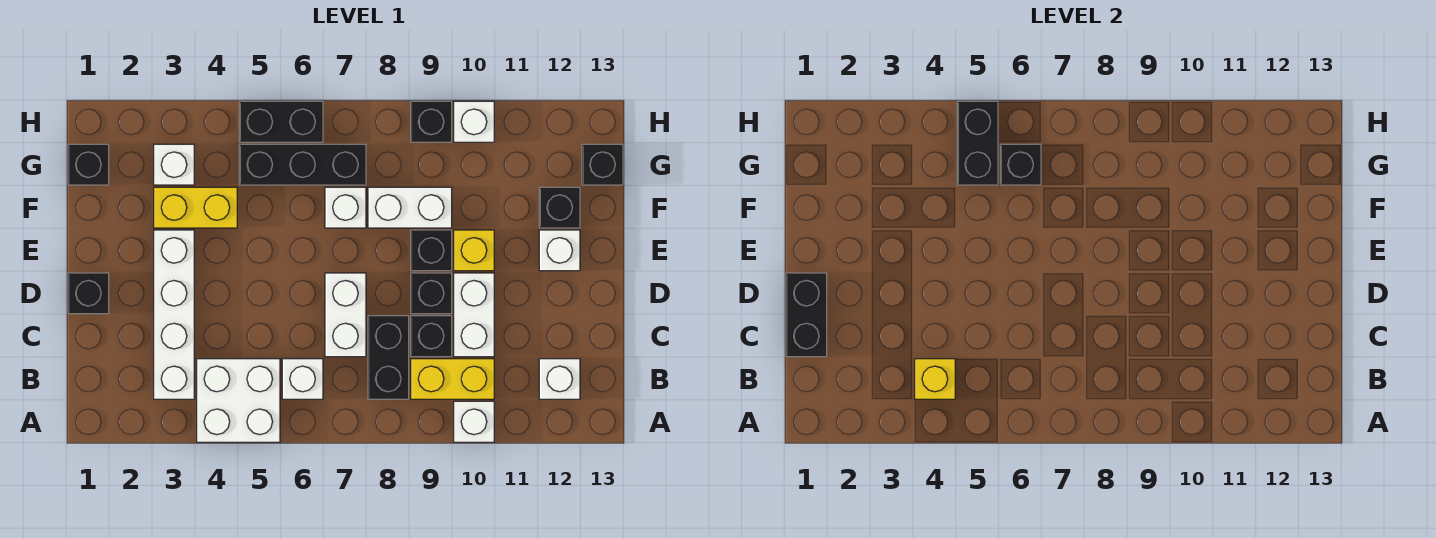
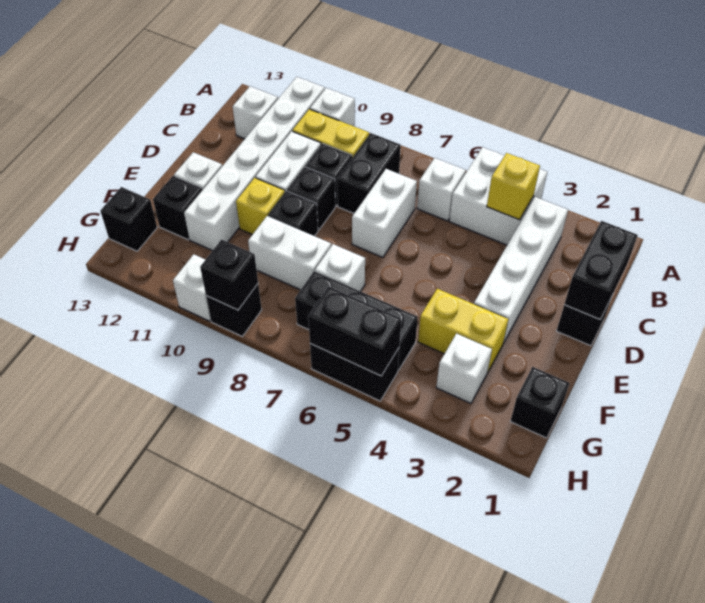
none -> white 1x6 brick [184,77,325,251]
black 1x2 brick [957,101,998,185] -> black 1x2 brick turned to [308,287,401,376]
black 1x1 brick [1000,144,1041,185] -> black 1x1 brick moved to [200,240,258,310]

